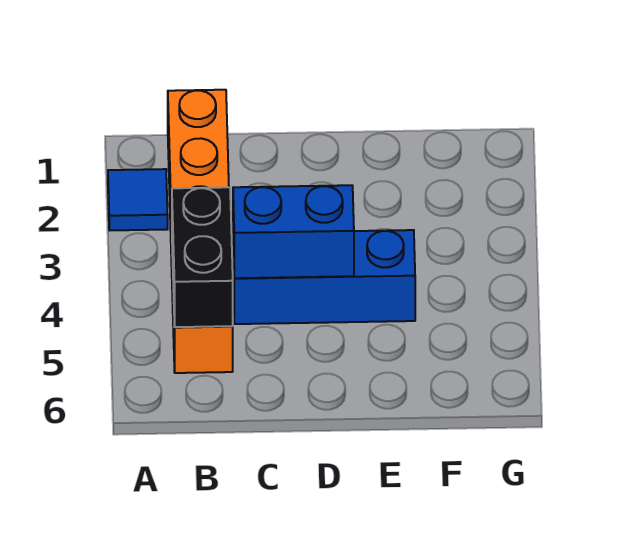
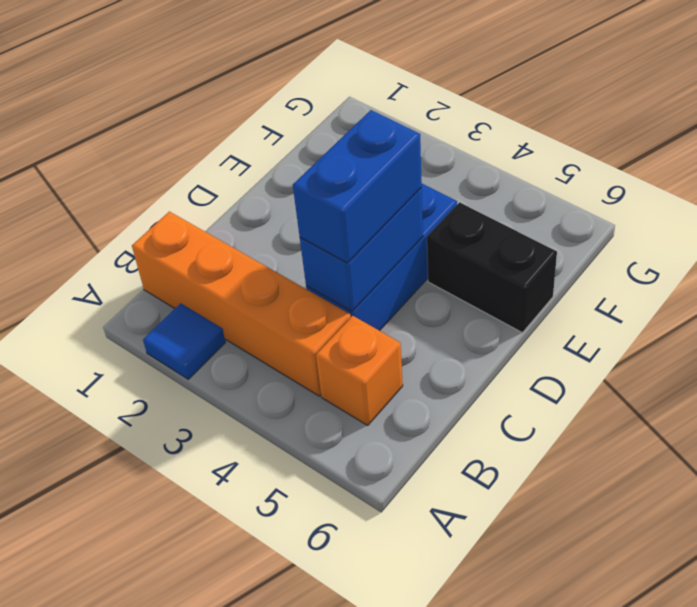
black 1x2 brick [172,187,233,327] -> black 1x2 brick moved to [427,202,557,333]
none -> blue 1x2 brick [293,110,422,263]

